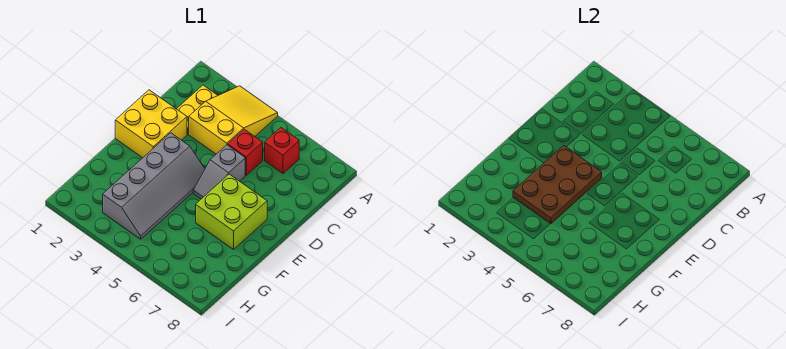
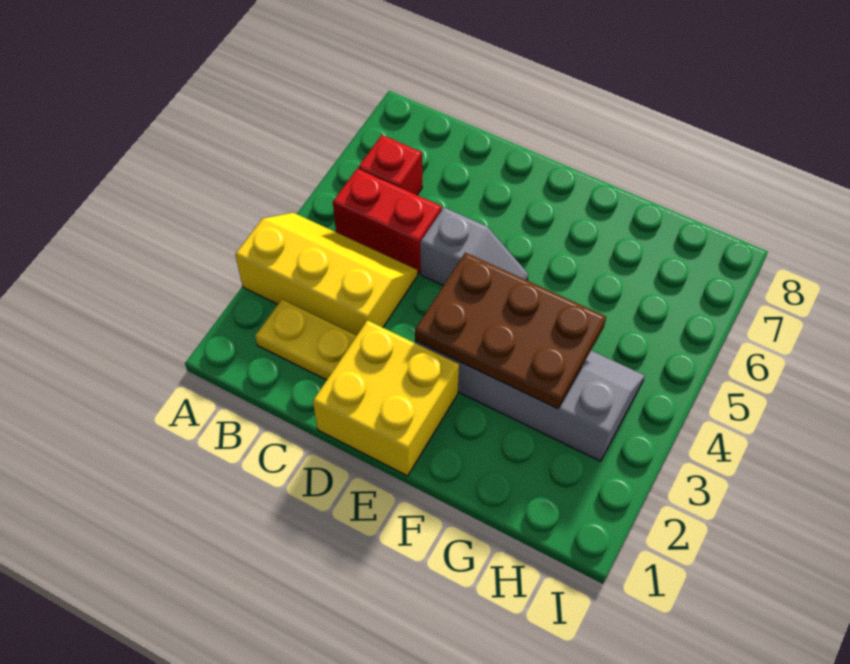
yellow 2x3 slope [189,86,278,154] -> yellow 2x3 slope turned to [235,213,417,336]
red 1x1 brick [228,129,263,175] -> red 1x2 brick [333,169,442,274]
lime 2x2 brick [196,174,267,249] -> none

